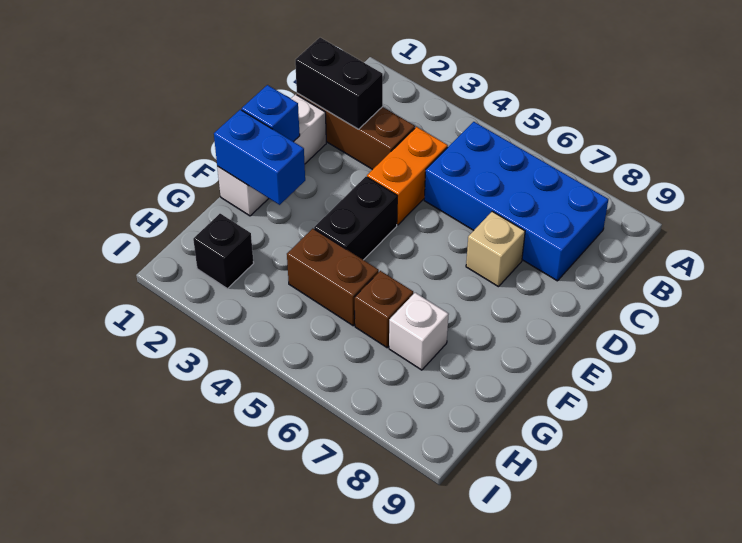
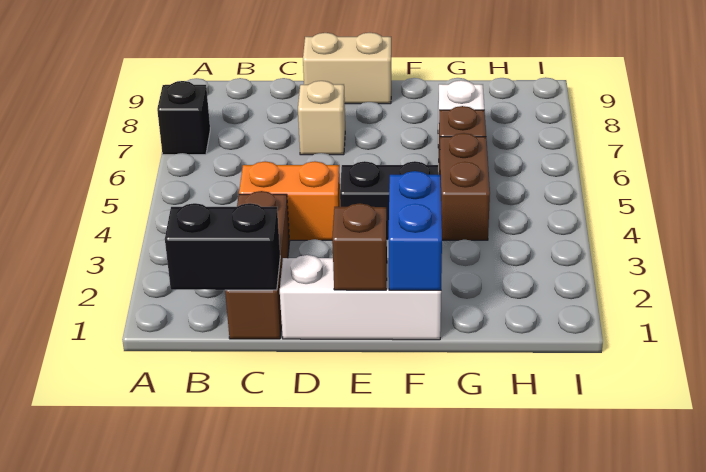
blue 2x4 brick [424,122,608,281] -> none
black 1x2 brick [295,38,383,129] -> black 1x2 brick turned to [165,203,280,290]
none -> tan 1x2 brick [303,33,391,104]
blue 1x1 brick [242,85,300,142] -> brown 1x1 brick [332,203,387,290]
black 1x1 brick [193,214,254,289] -> black 1x1 brick moved to [157,81,210,155]

